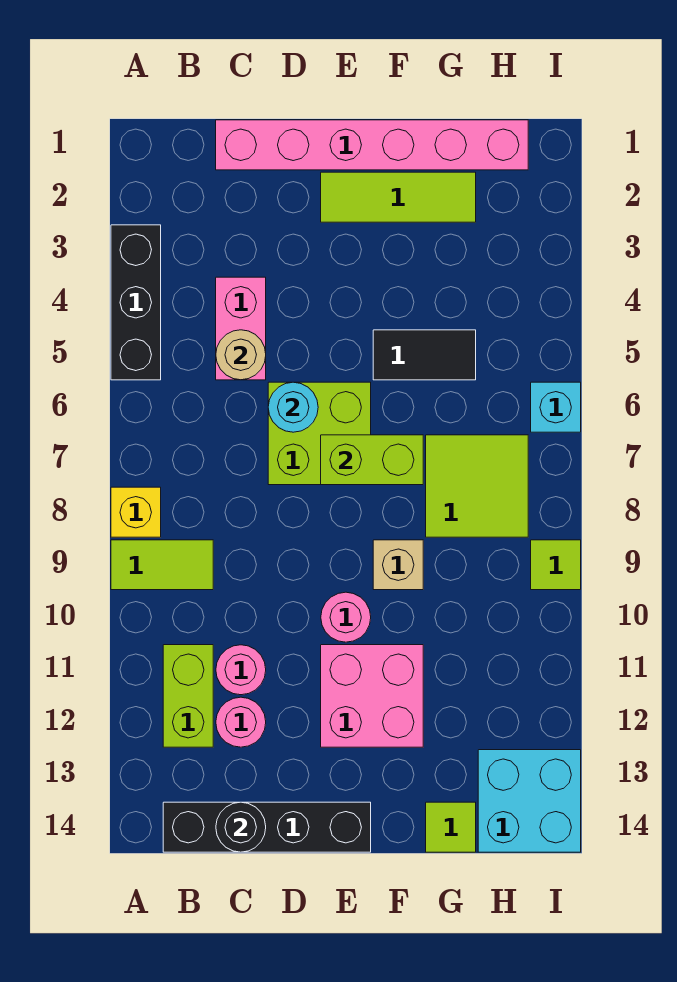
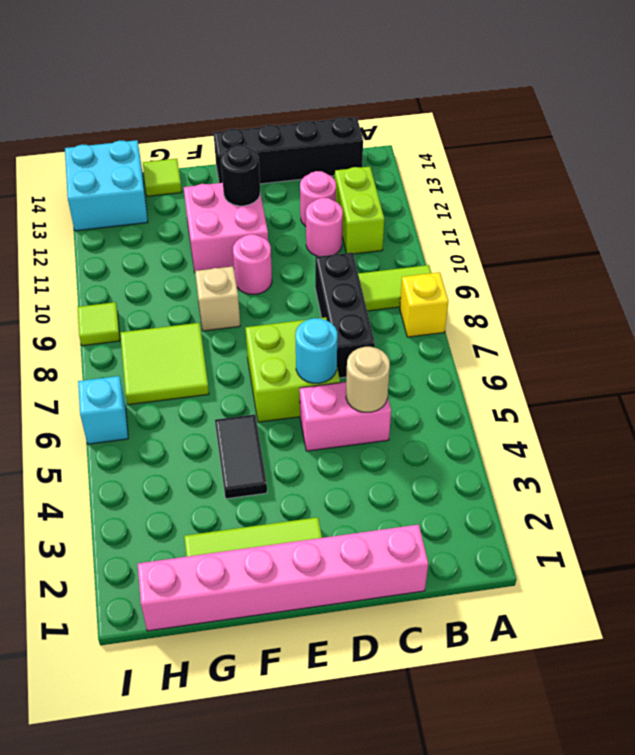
black 1x3 brick [111,225,161,380] -> black 1x3 brick moved to [315,252,375,378]
pink 1x2 brick [216,277,266,380] -> pink 1x2 brick turned to [300,382,391,451]
black 1x1 round brick [216,802,266,852] -> black 1x1 round brick moved to [221,144,260,206]
lime 1x2 brick [321,435,423,485] -> none
black 1x2 tile [373,330,476,380] -> black 1x2 tile turned to [215,415,267,499]

